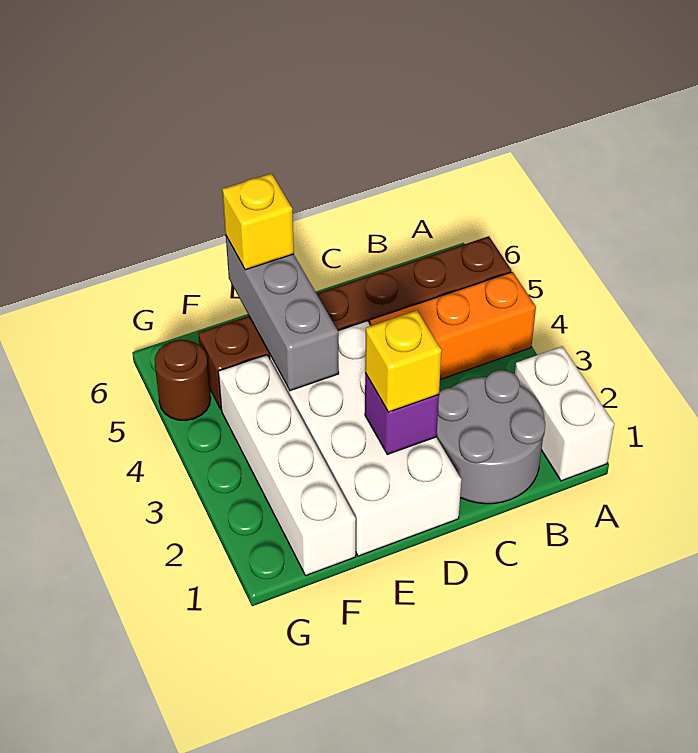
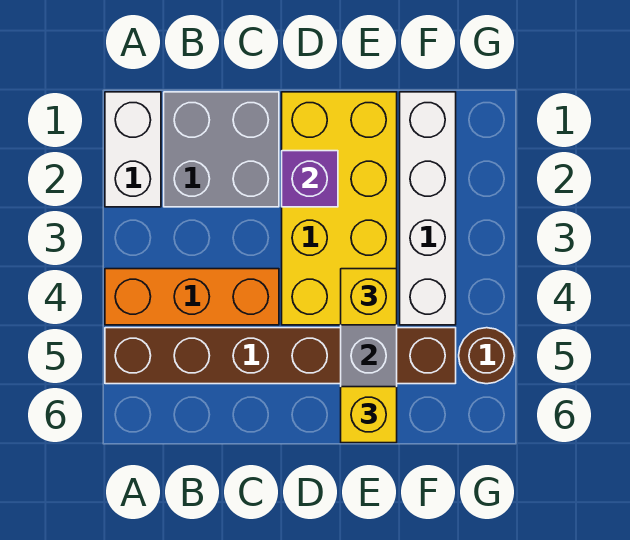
grey 2x2 round brick [437,370,545,504] -> grey 2x2 brick [164,92,279,207]
white 2x4 brick [270,321,461,556] -> yellow 2x4 brick [282,92,397,325]
yellow 1x1 brick [365,311,442,412] -> yellow 1x1 brick moved to [341,269,397,325]

